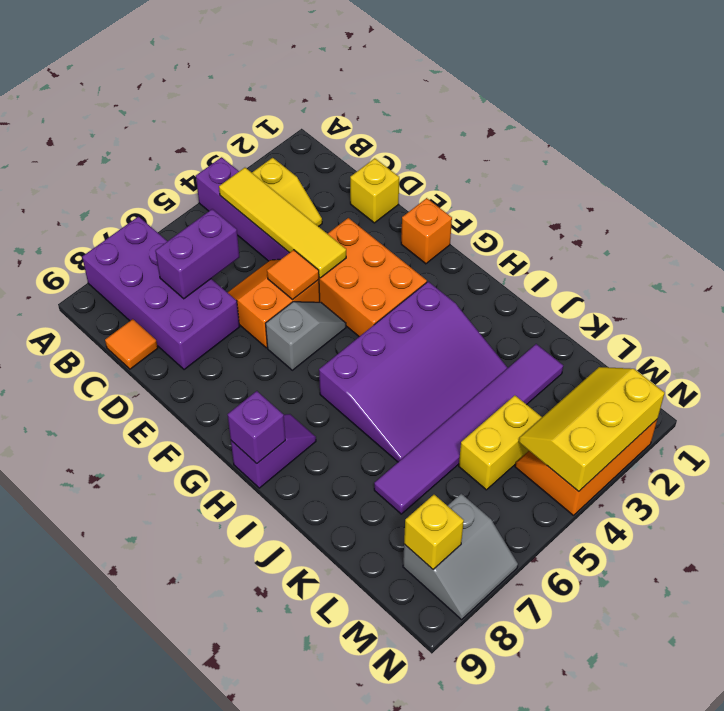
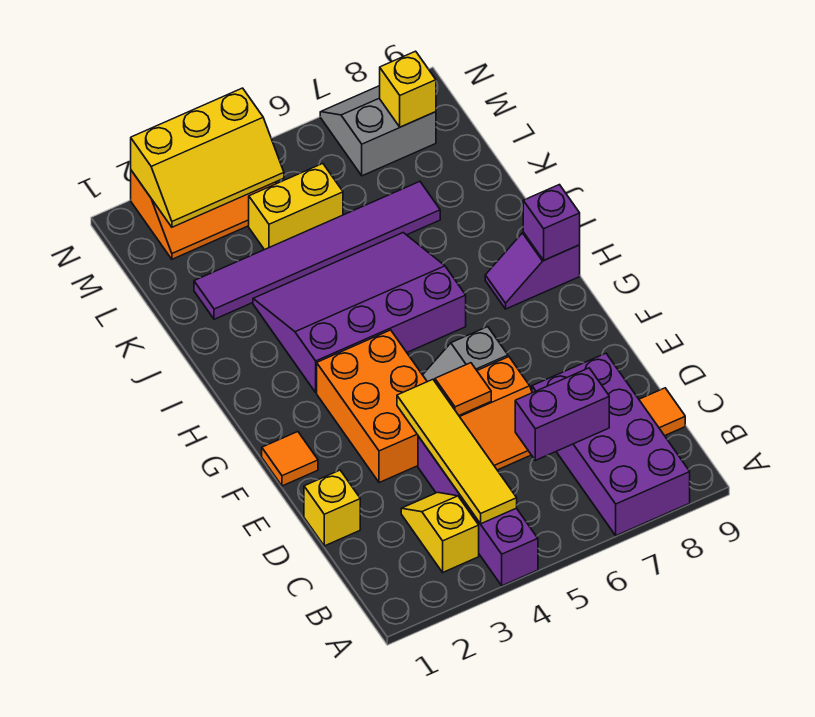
orange 1x1 brick [401,198,452,264] -> orange 1x1 tile [262,432,318,486]

